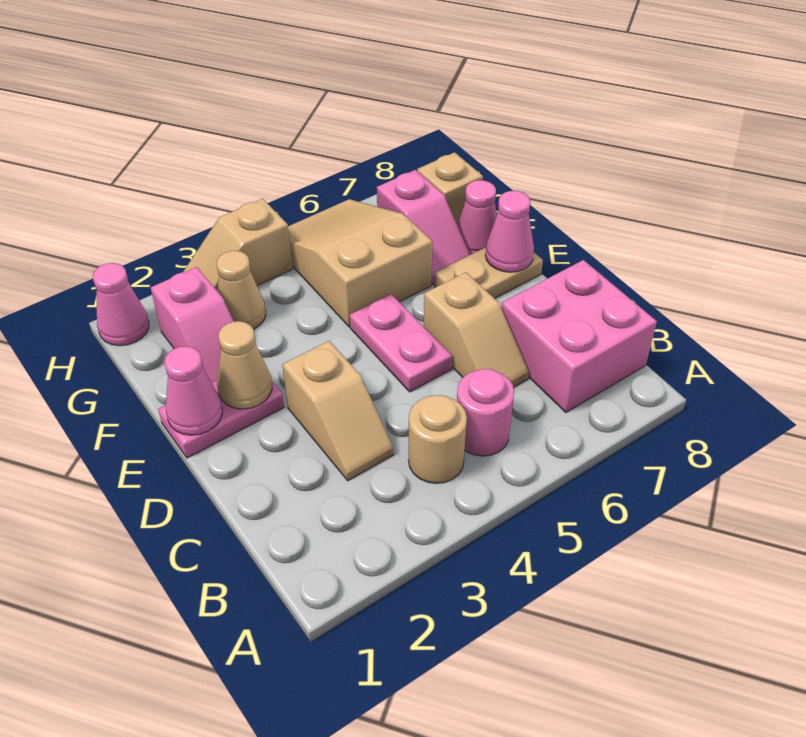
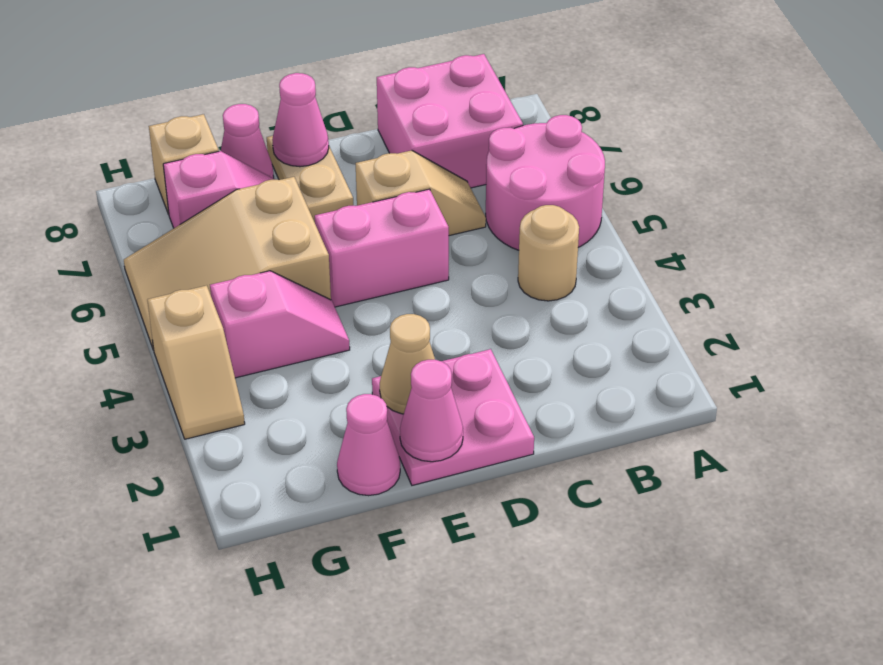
pink 1x1 round brick [457,369,514,456] -> pink 2x2 round brick [486,115,605,250]
tan 1x2 slope [282,341,394,481] -> none
pink 1x2 plate [350,294,452,392] -> pink 1x2 brick [315,189,449,307]
pink 1x2 plate [158,380,284,458] -> pink 2x2 plate [372,349,534,485]
pink 1x2 slope [151,267,234,383] -> pink 1x2 slope moved to [210,271,350,378]
tan 1x1 cone [216,251,266,330] -> none
pink 1x1 cone [93,263,149,346] -> pink 1x1 cone moved to [337,394,400,496]

